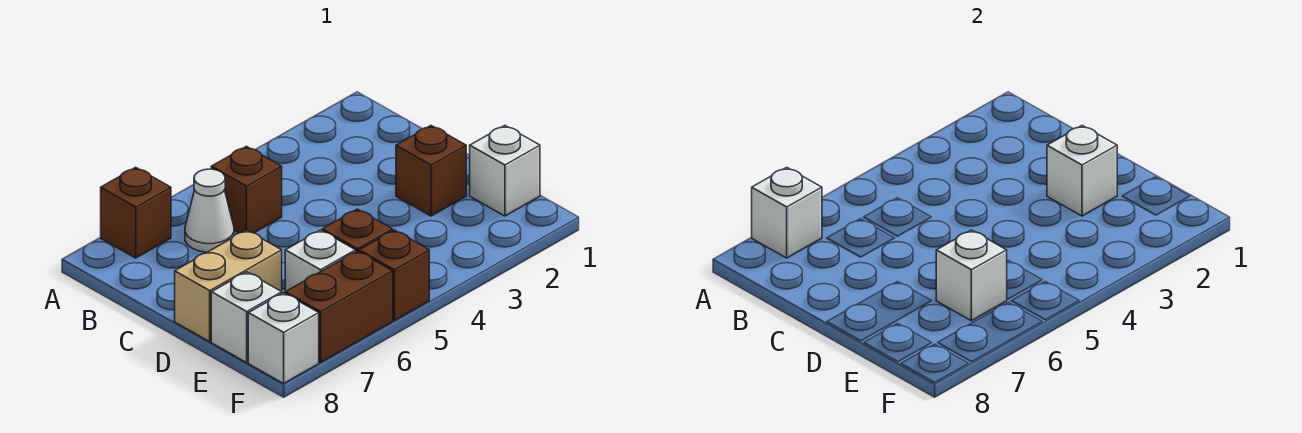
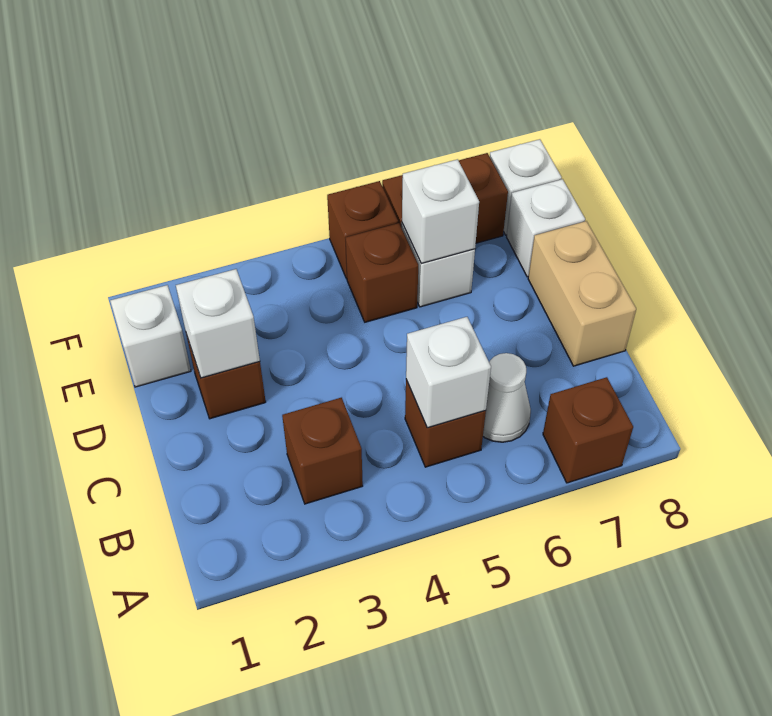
white 1x1 brick [752,167,822,258] -> white 1x1 brick moved to [406,317,491,428]
none -> brown 1x1 brick [282,398,363,504]
tan 1x2 brick [175,230,282,342] -> tan 1x2 brick turned to [528,221,636,366]

